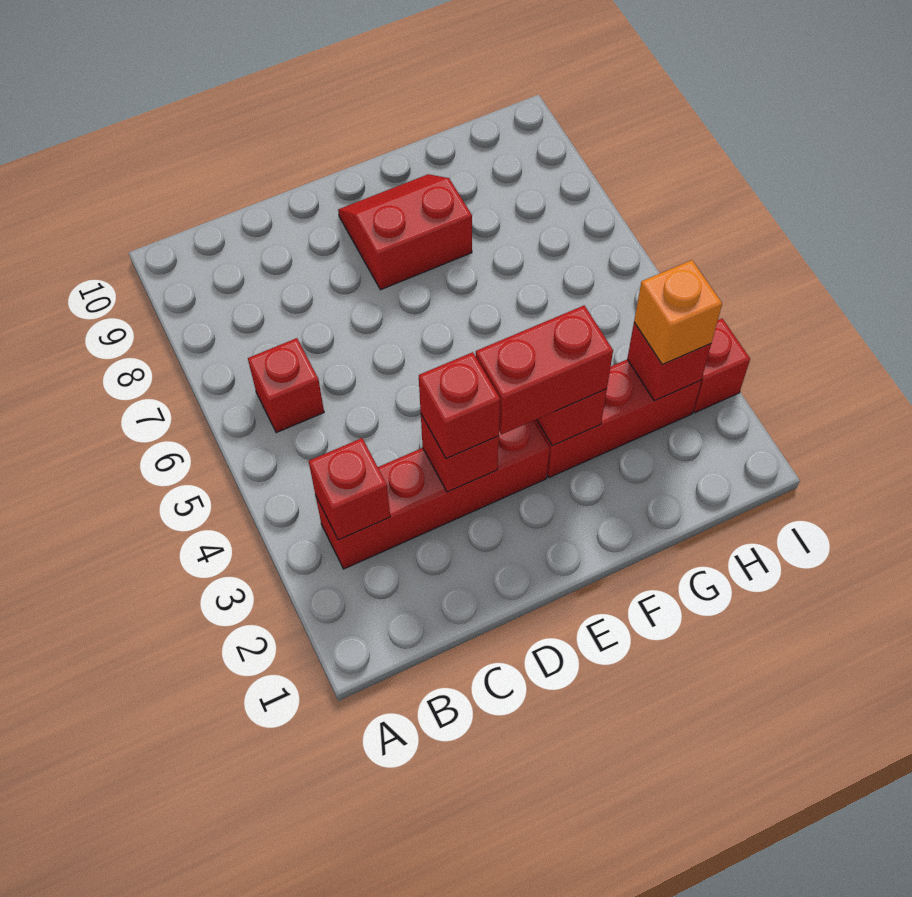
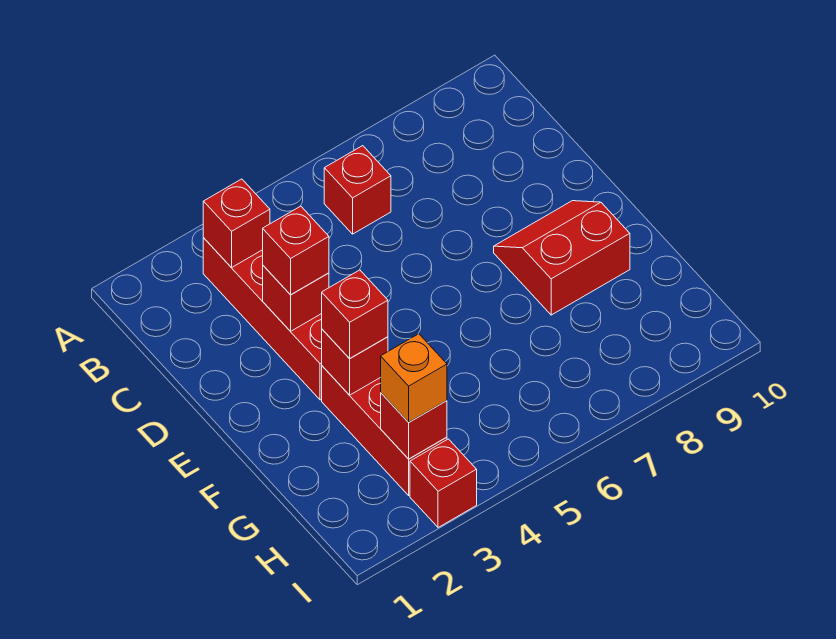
red 1x2 brick [476,305,613,434] -> red 1x1 brick [322,270,388,359]
red 2x2 slope [338,174,472,290] -> red 2x2 slope turned to [494,201,630,315]

